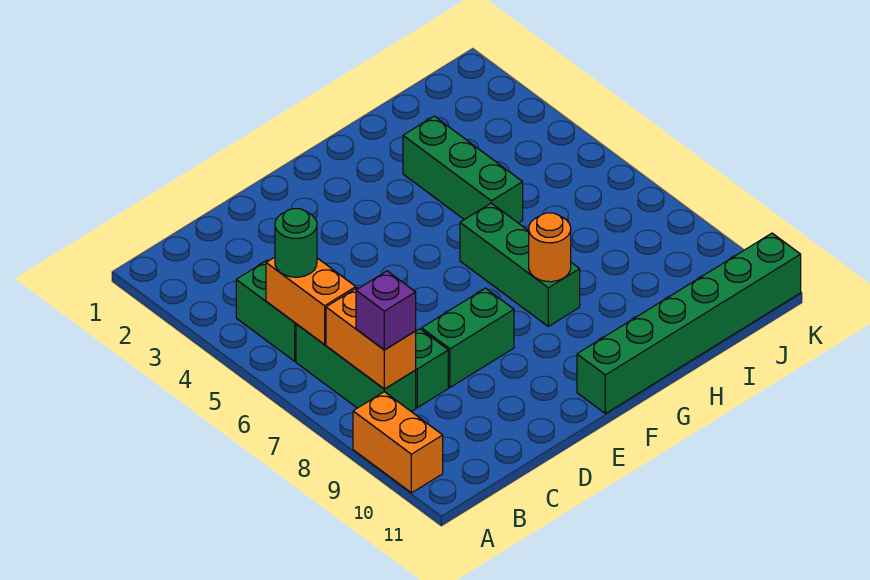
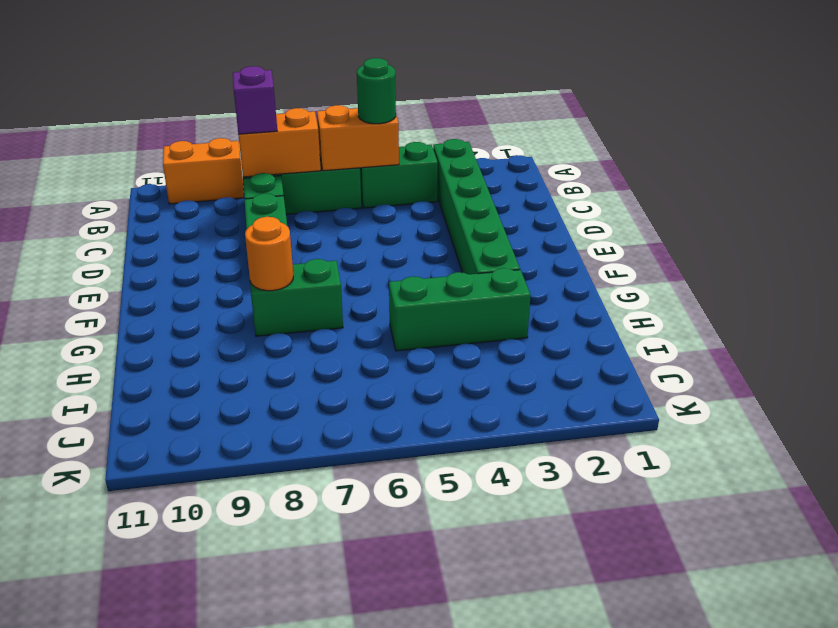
green 1x6 brick [577,233,801,414] -> green 1x6 brick moved to [433,139,520,274]
green 1x3 brick [460,203,580,326] -> green 1x2 brick [250,259,343,336]

